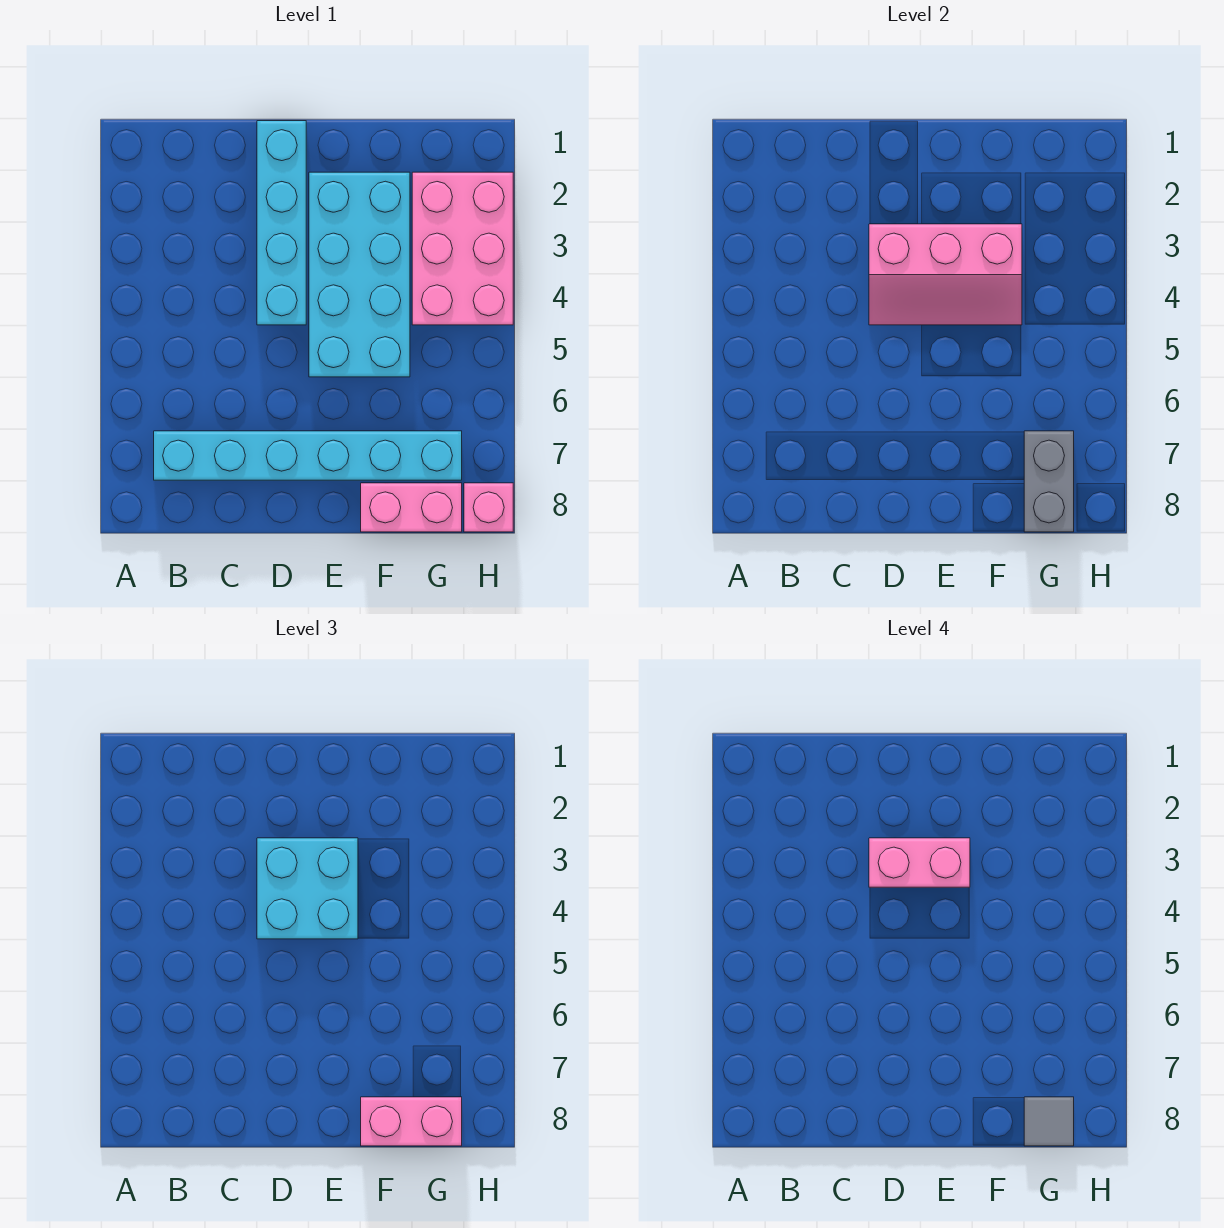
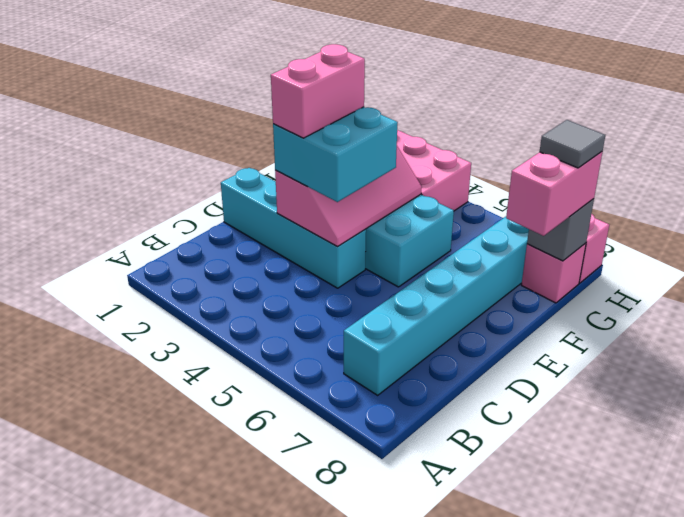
pink 1x2 brick [361,483,462,532] -> pink 1x1 brick [522,243,586,303]
grey 1x2 brick [1024,431,1074,532] -> grey 1x1 brick [527,199,594,261]

